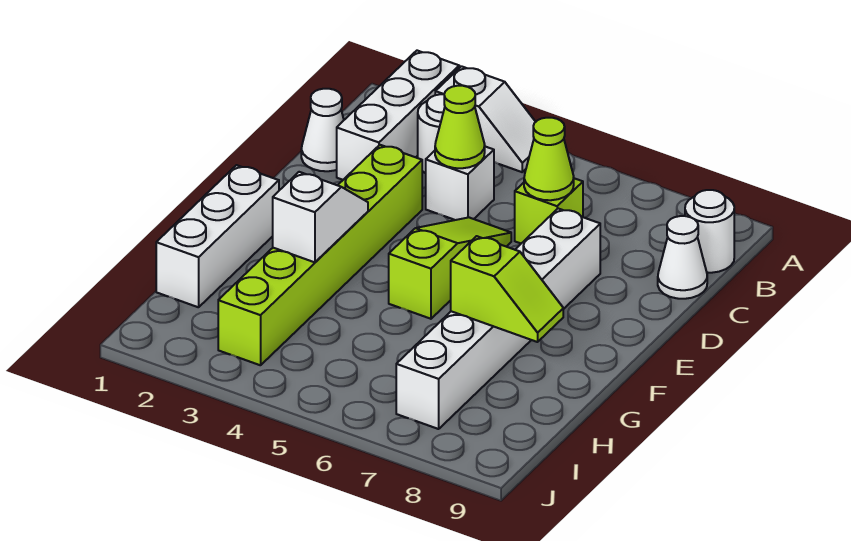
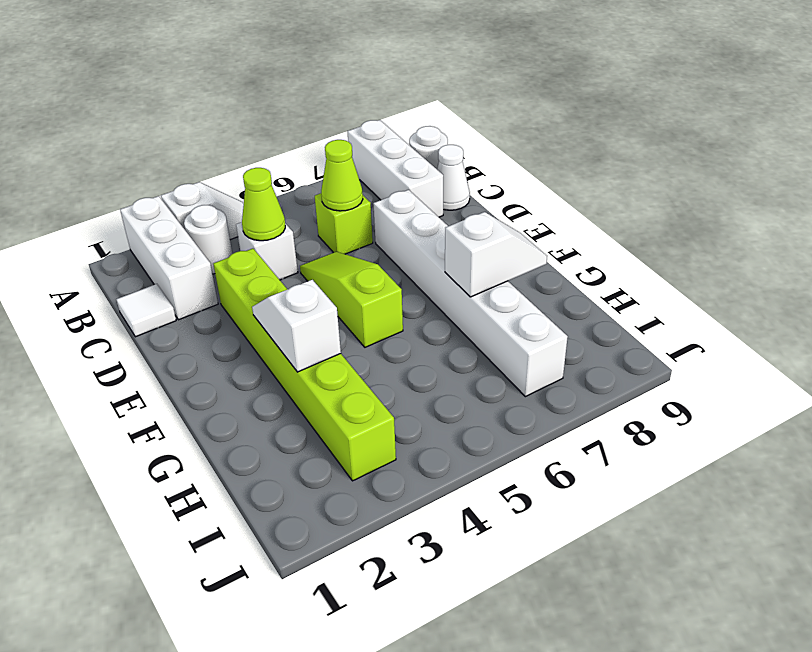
white 1x1 cone [301,89,344,171] -> white 1x1 tile [116,284,176,337]
white 1x3 brick [156,165,279,307] -> white 1x3 brick moved to [347,120,443,217]
lime 1x2 slope [451,236,563,342] -> white 1x2 slope [445,212,547,297]

